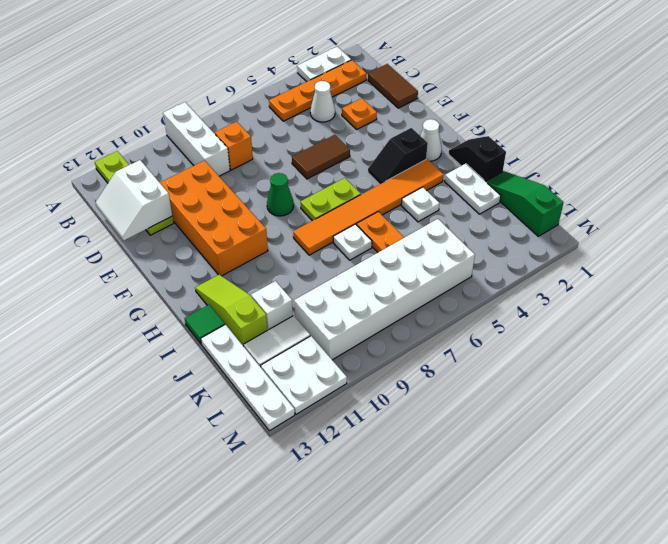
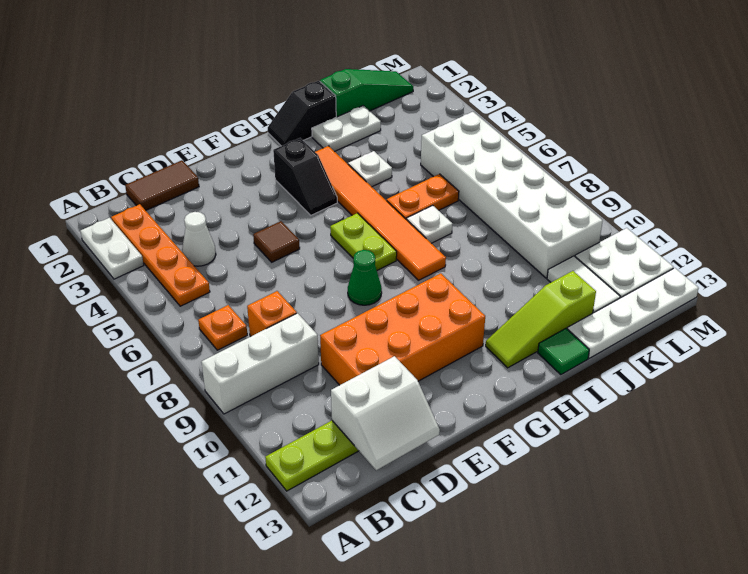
orange 1x1 plate [342,98,377,129] -> orange 1x1 plate moved to [198,305,247,350]
brown 1x2 tile [292,135,350,179] -> brown 1x1 tile [253,221,300,262]
white 1x1 cone [421,119,442,161] -> none
green 1x3 slope [486,171,564,236] -> green 1x3 slope turned to [320,69,413,117]
white 1x1 brick [251,281,293,330] -> none

